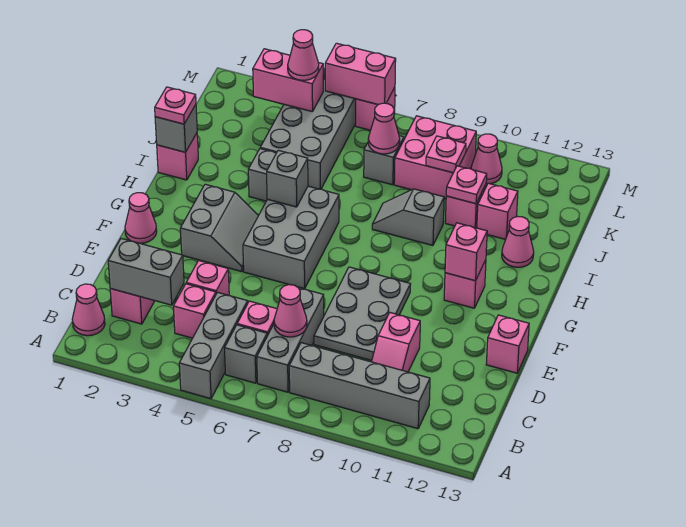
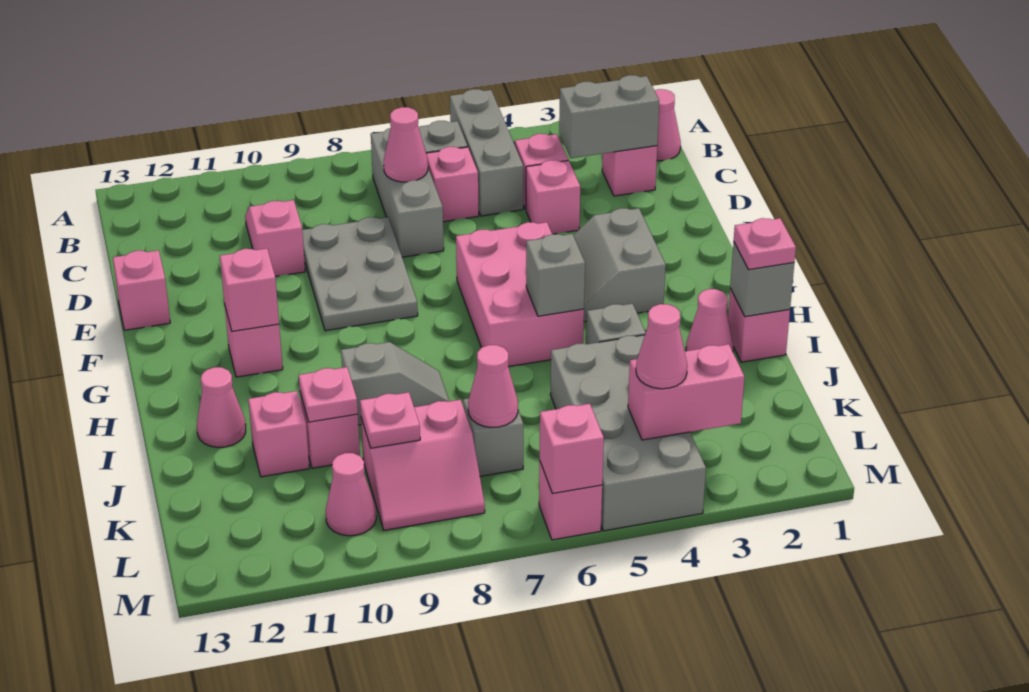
grey 1x4 brick [289,343,430,429] -> none
pink 1x1 cone [125,193,157,243] -> pink 1x1 cone moved to [686,289,733,351]
grey 2x3 brick [243,186,339,289] -> pink 2x3 brick [456,222,584,367]
pink 2x2 brick [394,116,476,199] -> pink 2x2 slope [361,400,485,530]
pink 1x2 brick [325,43,396,105] -> pink 1x1 brick [540,404,604,494]

